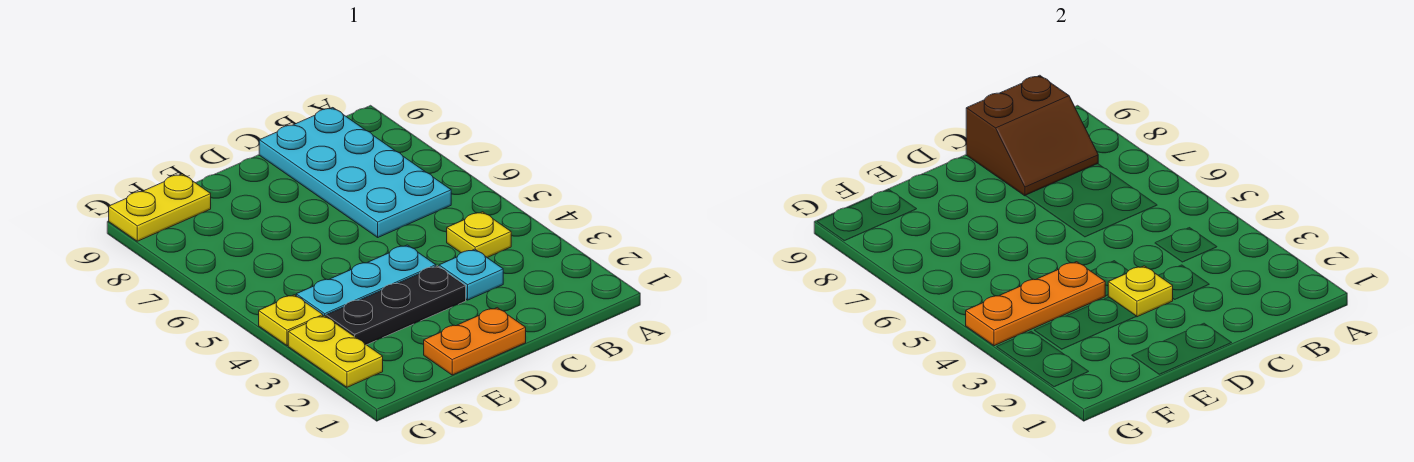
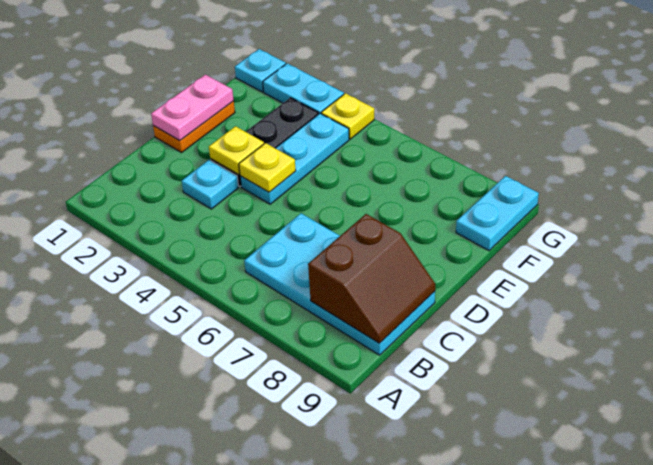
yellow 1x1 plate [447,212,511,258] -> yellow 1x1 plate moved to [239,143,296,192]
brown 2x2 slope [966,75,1098,196] -> brown 2x2 slope turned to [308,214,435,343]
none -> pink 1x2 plate [151,75,234,140]
orange 1x3 plate [966,262,1105,346] -> none
yellow 1x2 plate [109,174,211,241] -> cyan 1x2 plate [456,176,539,251]
none -> cyan 1x1 plate [235,49,286,92]
yellow 1x2 plate [288,316,383,387] -> cyan 1x2 plate [263,63,344,114]

